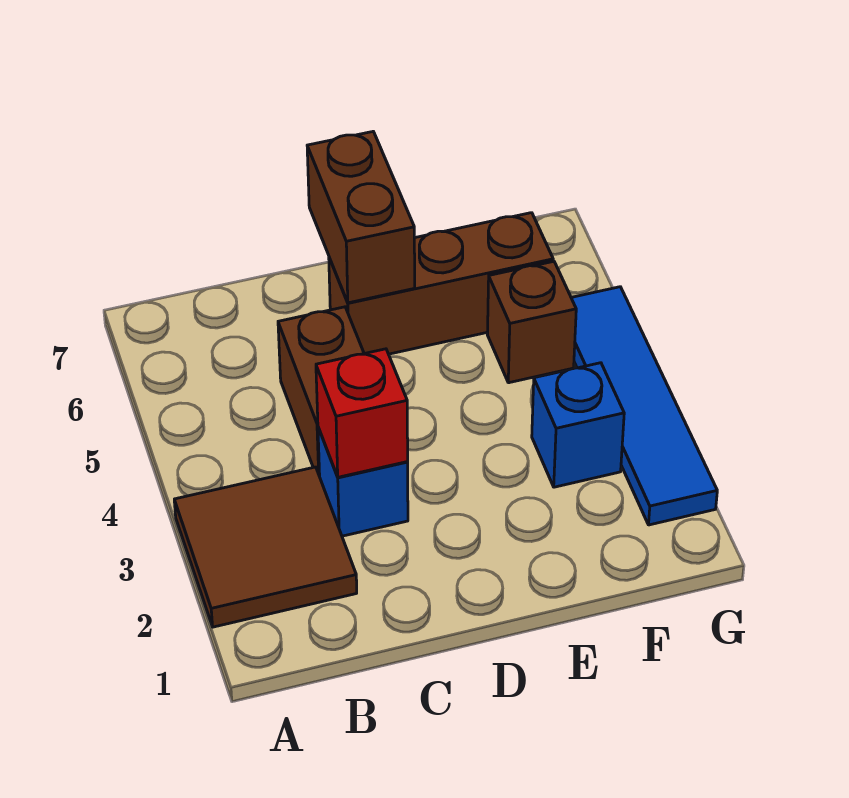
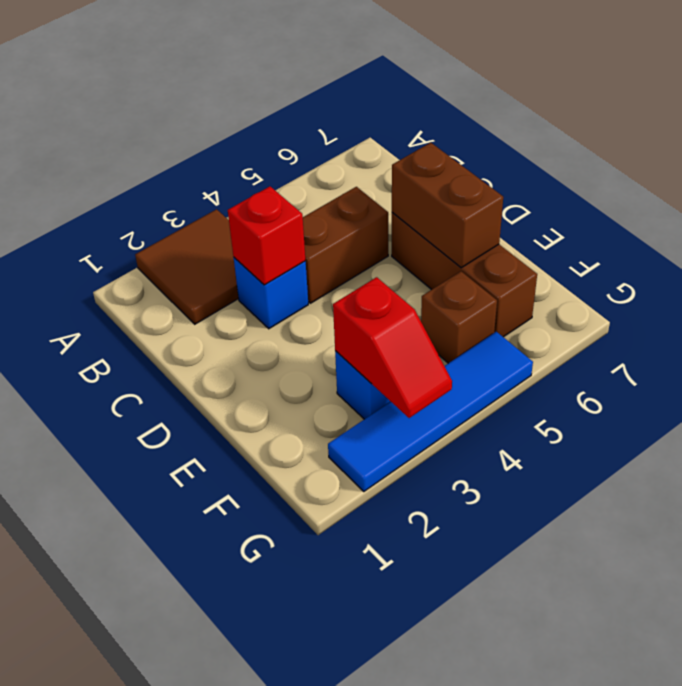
brown 1x2 brick [307,132,415,303] -> brown 1x2 brick turned to [392,143,503,268]
none -> red 1x2 slope [333,277,452,418]

